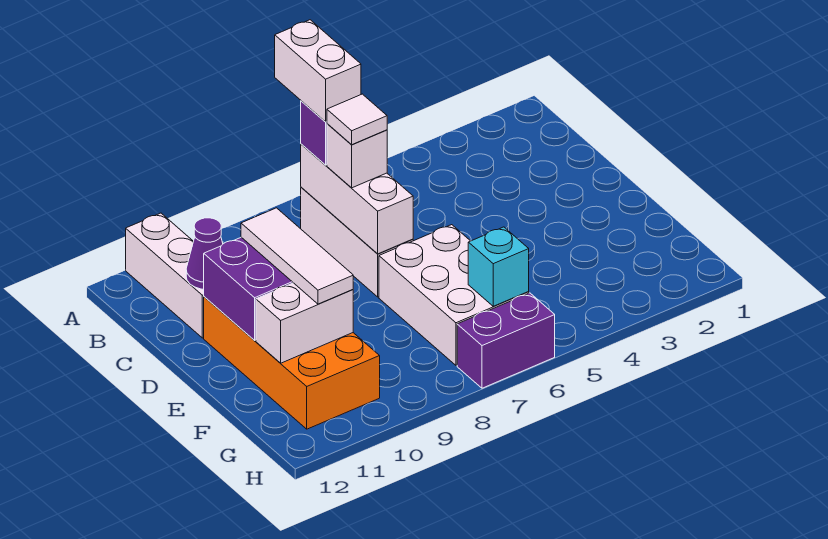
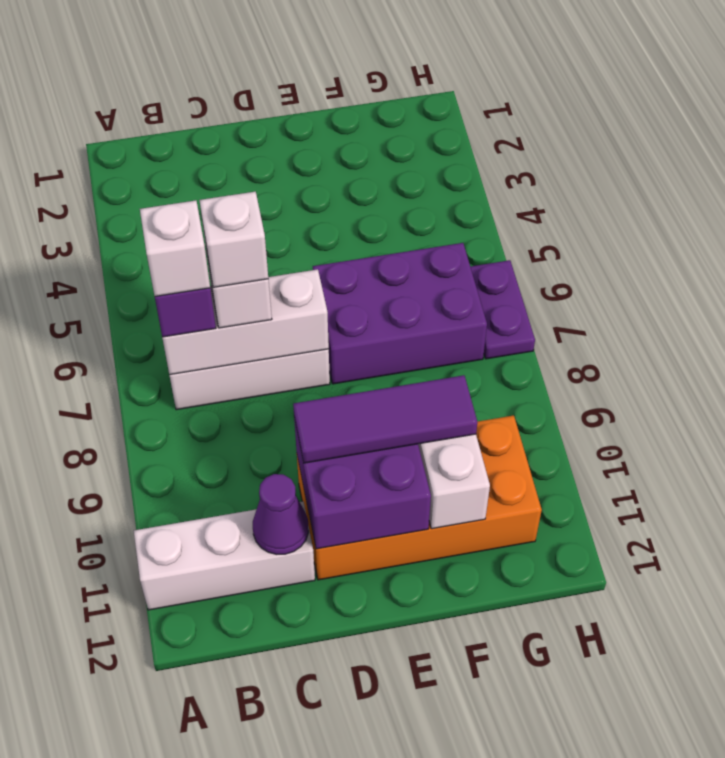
white 1x2 brick [275,20,361,122] -> white 1x1 brick [140,200,210,296]
white 1x1 tile [327,94,387,145] -> white 1x1 brick [199,192,268,287]
white 1x3 tile [241,208,353,304] -> purple 1x3 tile [293,375,477,463]
white 2x3 brick [379,225,529,365] -> purple 2x3 brick [313,243,487,384]
cyan 1x1 brick [468,227,529,306] -> none
purple 1x2 brick [457,293,555,388] -> purple 1x2 plate [470,260,535,359]

